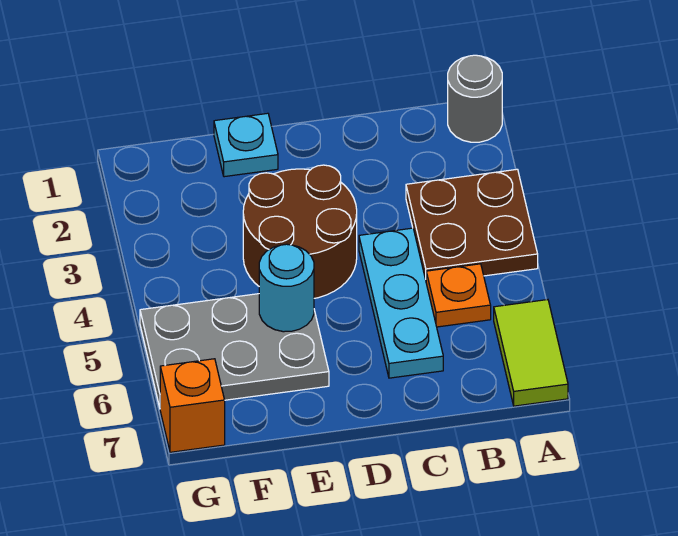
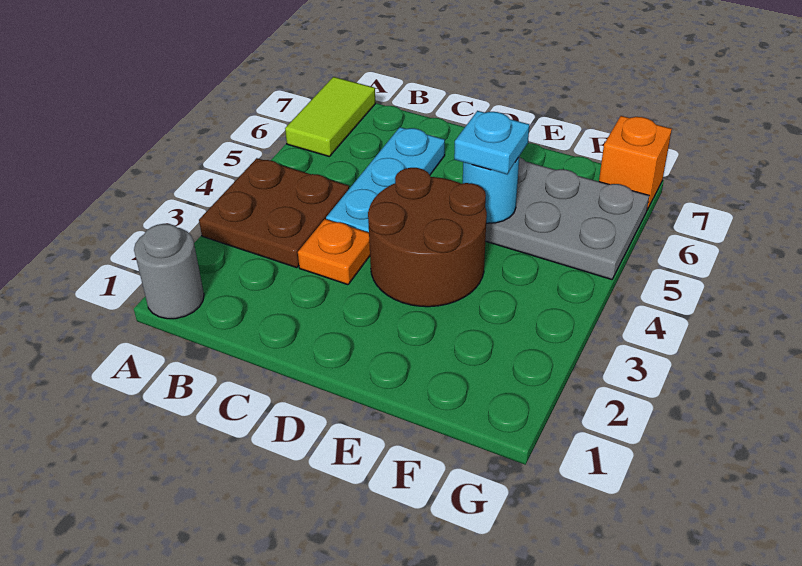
orange 1x1 plate [426,264,491,327] -> orange 1x1 plate moved to [298,219,370,285]
cyan 1x1 plate [214,113,278,177] -> cyan 1x1 plate moved to [454,111,529,174]

